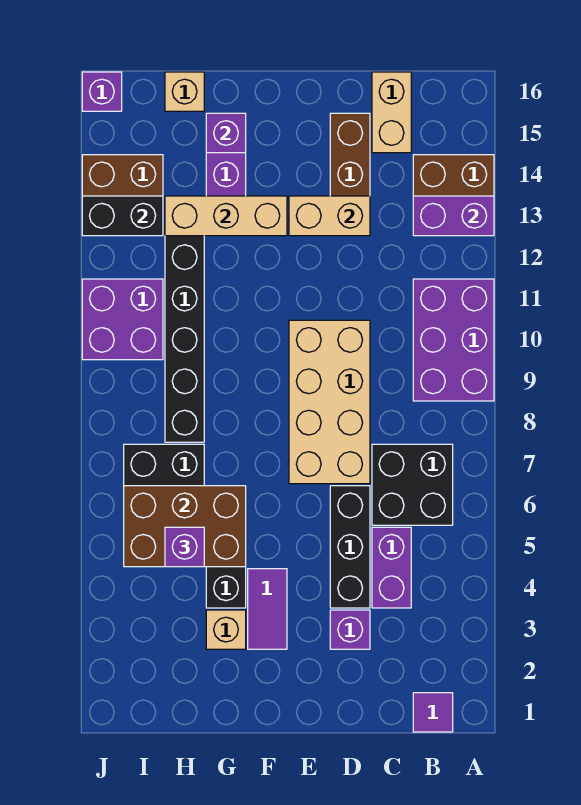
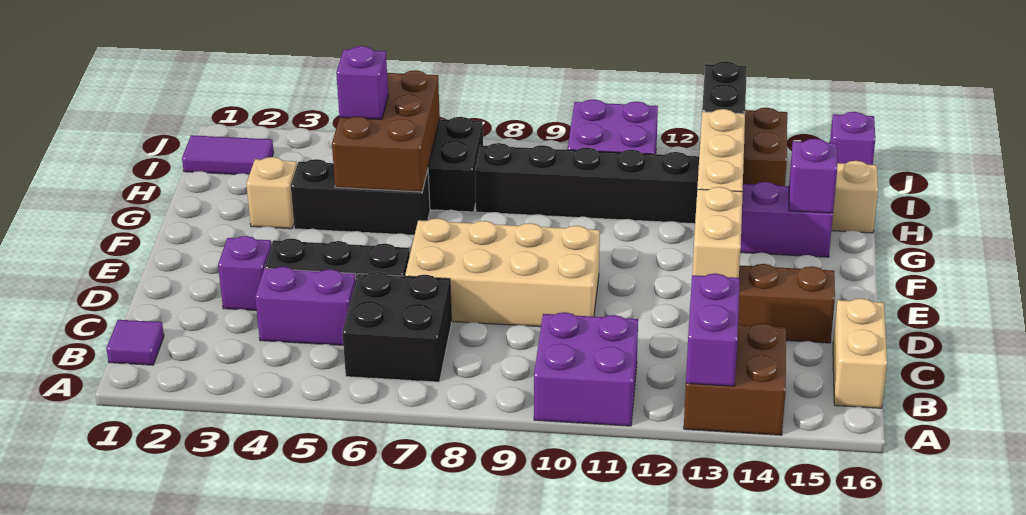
purple 2x3 brick [413,279,494,401] -> purple 2x2 brick [534,312,638,426]
tan 1x2 brick [372,72,411,153] -> tan 1x2 brick turned to [833,298,887,408]
purple 1x2 tile [248,569,287,649] -> purple 1x2 tile moved to [182,135,274,175]

